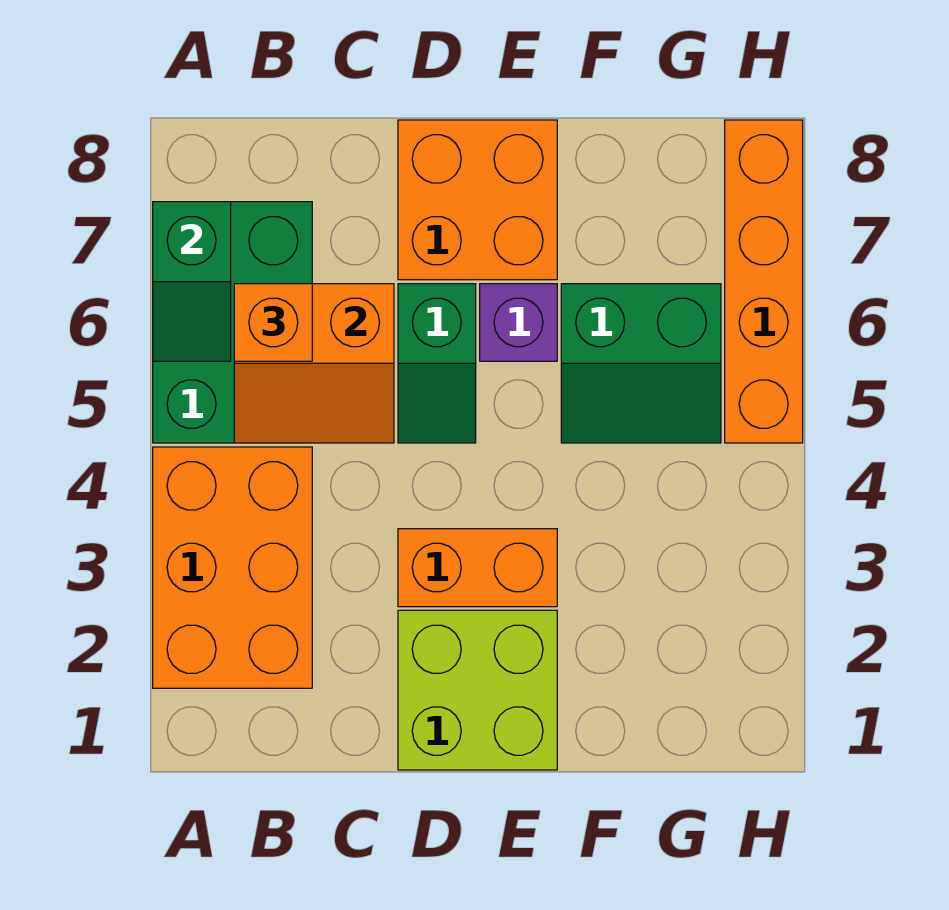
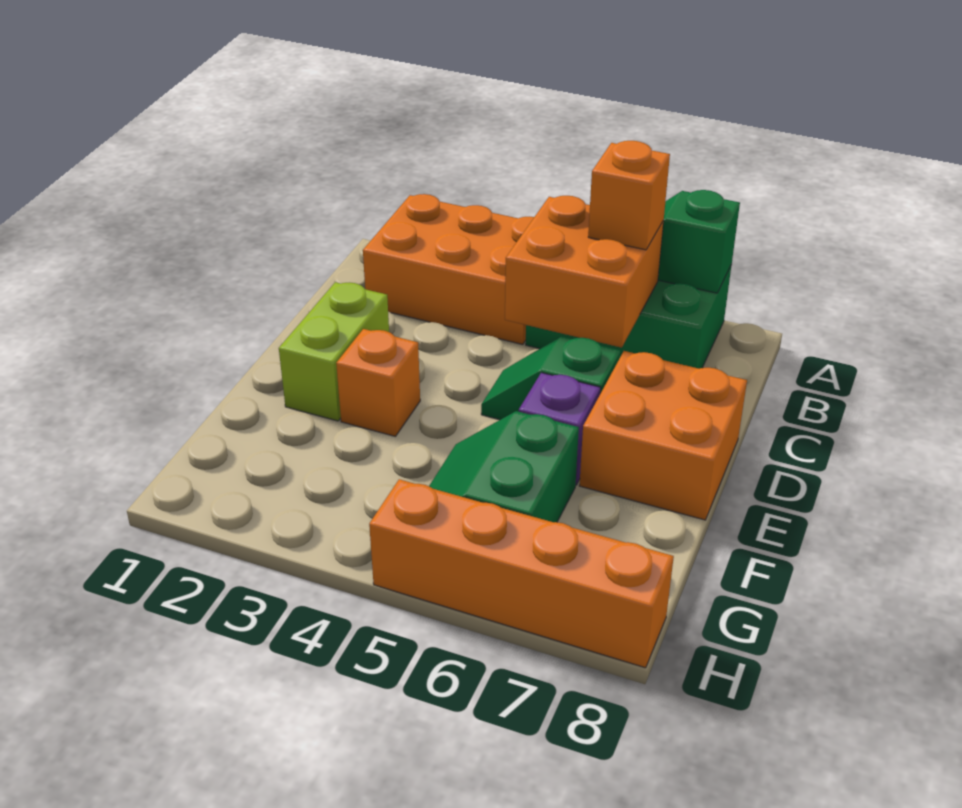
orange 2x2 slope [234,284,394,443] -> orange 2x2 brick [505,196,664,348]
lime 2x2 brick [398,610,557,770] -> lime 1x2 brick [279,282,389,421]
orange 1x2 brick [398,529,557,607] -> orange 1x1 brick [336,329,420,436]

